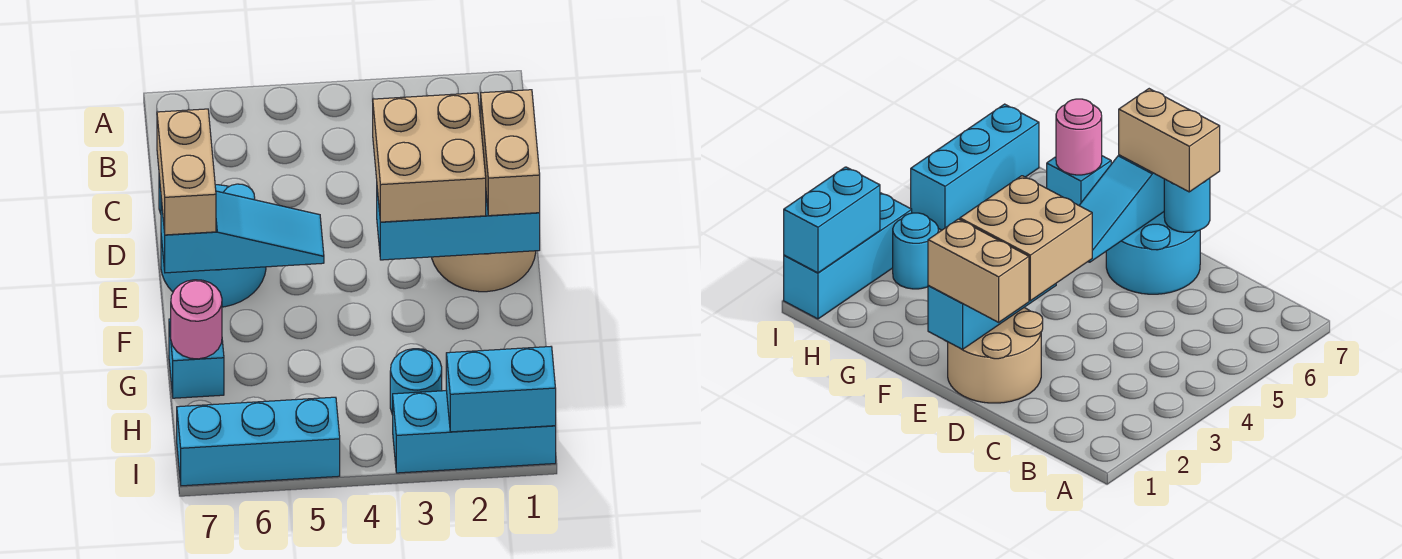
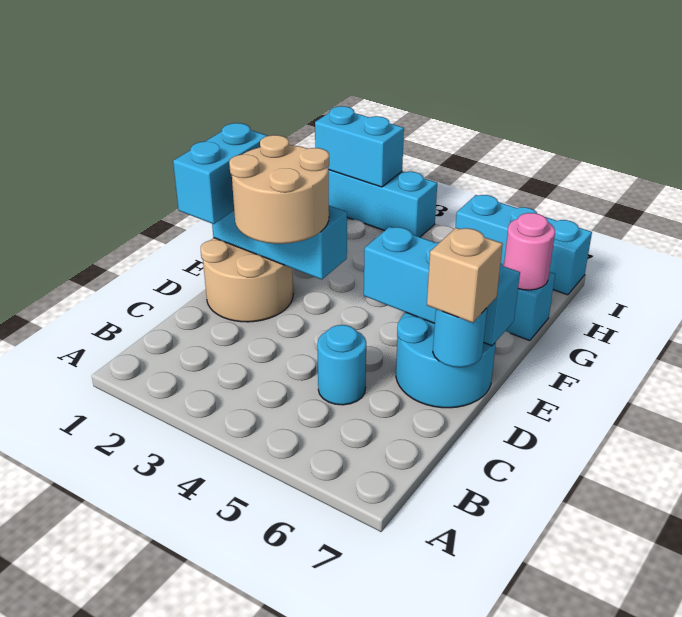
tan 1x2 brick [481,90,540,216] -> cyan 1x2 brick [173,123,268,224]
tan 2x2 brick [373,93,486,222] -> tan 2x2 round brick [229,135,329,244]
tan 1x2 brick [157,109,216,235] -> tan 1x1 brick [427,228,503,323]
cyan 1x3 slope [161,191,324,273] -> cyan 1x3 brick [364,227,520,346]
cyan 1x1 round brick [390,349,442,415] -> cyan 1x1 round brick moved to [317,325,366,405]

